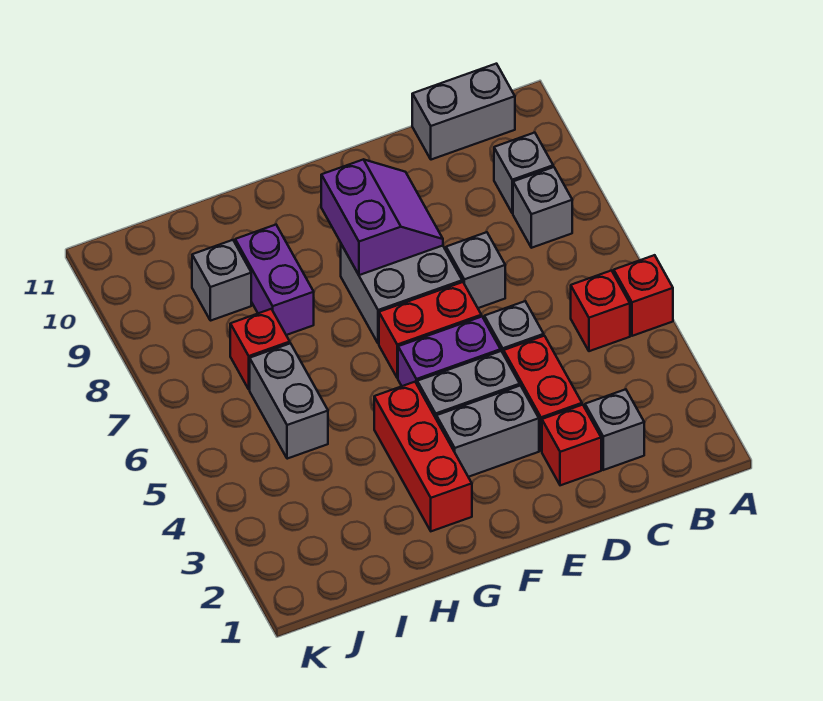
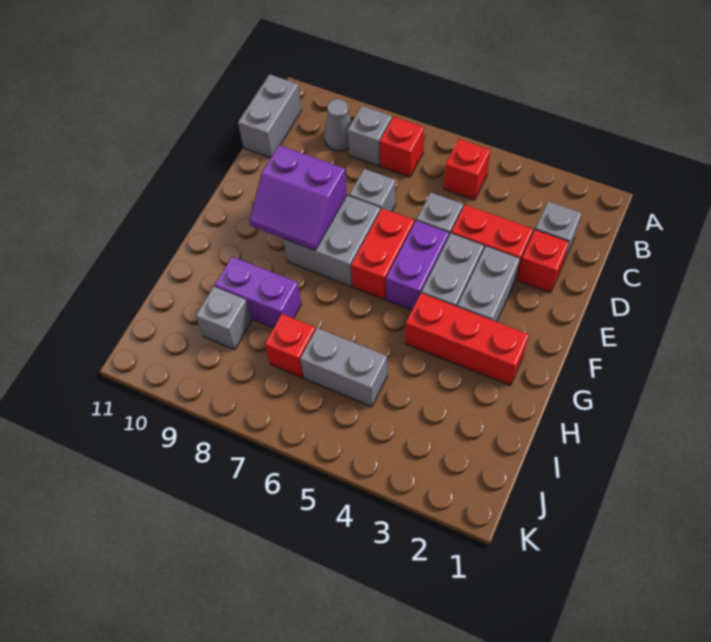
red 1x1 brick [614,255,673,336] -> red 1x1 brick moved to [380,117,424,177]
grey 1x1 brick [494,133,553,213] -> grey 1x1 cone [324,99,352,151]
purple 2x2 slope [321,160,443,275] -> purple 2x2 slope turned to [249,145,347,250]

